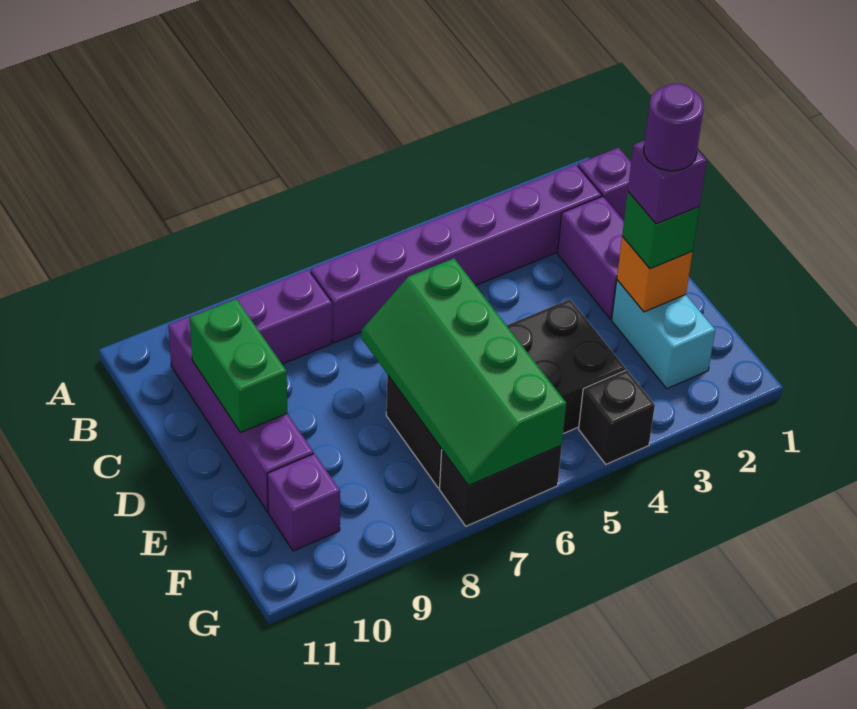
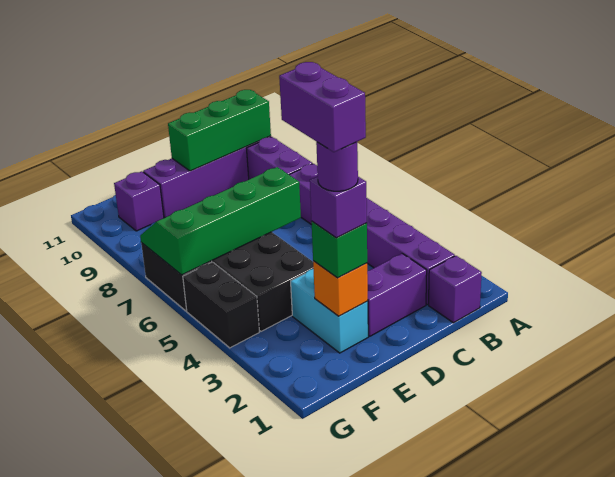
green 1x2 brick [190,299,287,433] -> green 1x3 brick [168,90,271,171]
cyan 1x2 brick [612,280,715,388] -> cyan 1x2 brick turned to [291,269,368,353]
none -> purple 1x2 brick [279,62,366,152]
black 1x1 brick [579,370,655,464] -> black 1x2 brick [183,262,259,348]

